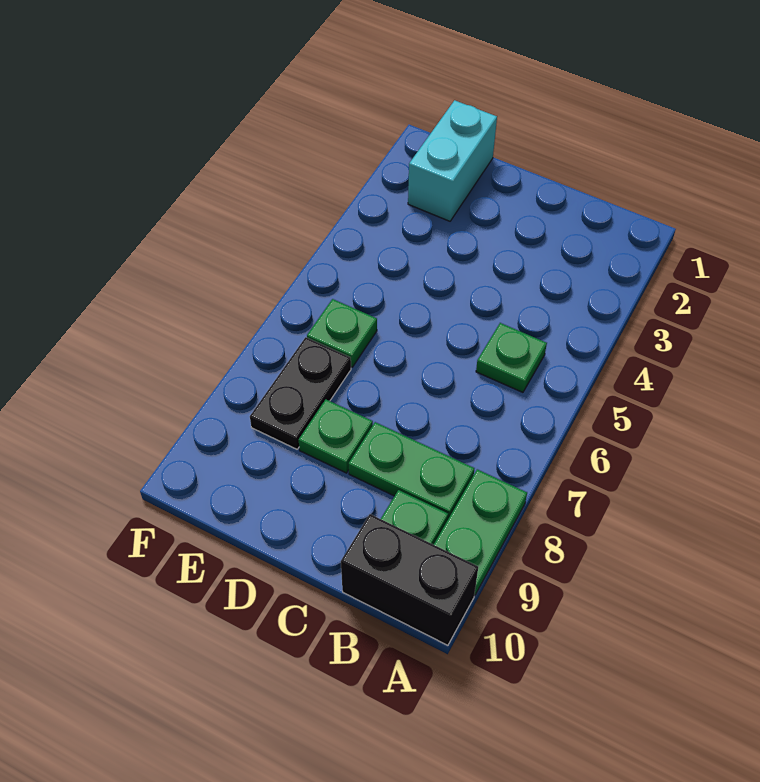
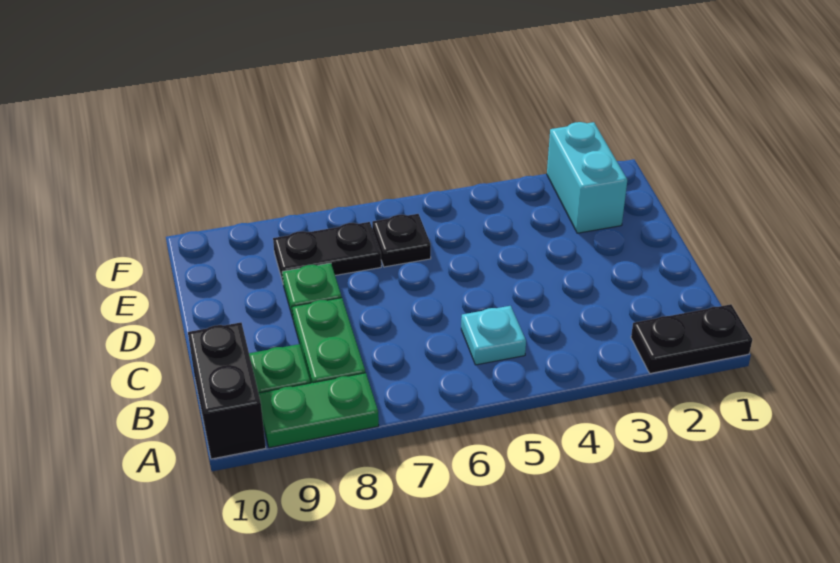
none -> black 1x2 plate [631,304,752,373]
green 1x1 plate [476,323,547,392] -> cyan 1x1 plate [461,306,526,365]
cyan 1x2 brick [408,100,497,221] -> cyan 1x2 brick turned to [547,122,627,233]
green 1x1 plate [307,299,377,367] -> black 1x1 plate [372,214,431,267]

